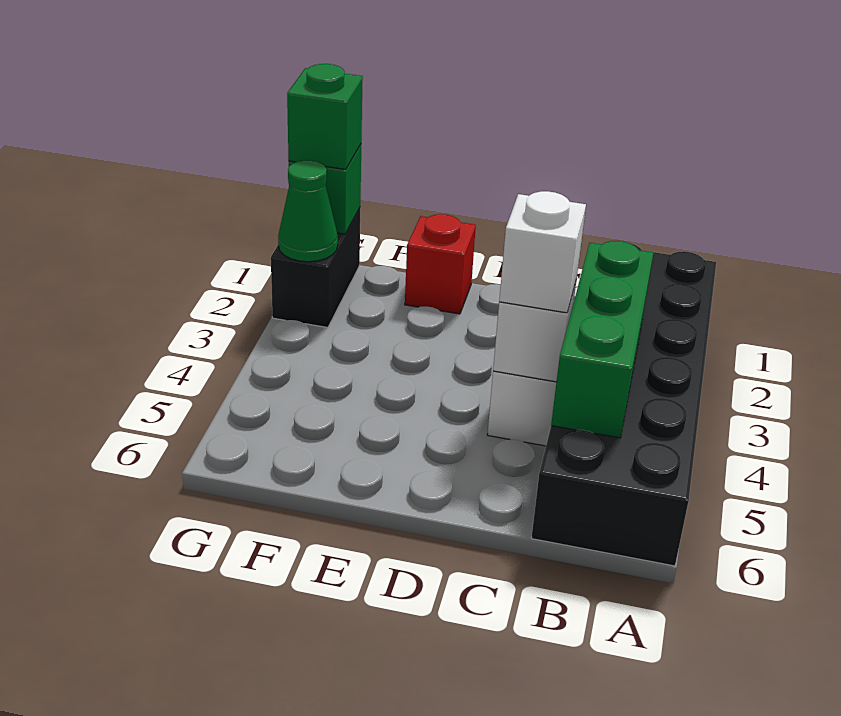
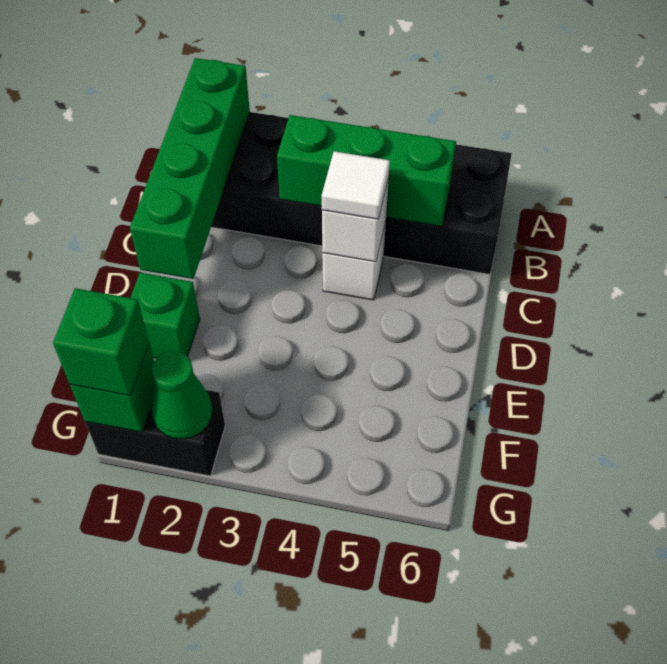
none -> green 1x4 brick [130,58,250,279]
white 1x1 brick [499,191,586,313] -> white 1x1 tile [321,151,390,219]
red 1x1 brick [405,214,476,314] -> green 1x1 brick [130,273,200,358]

